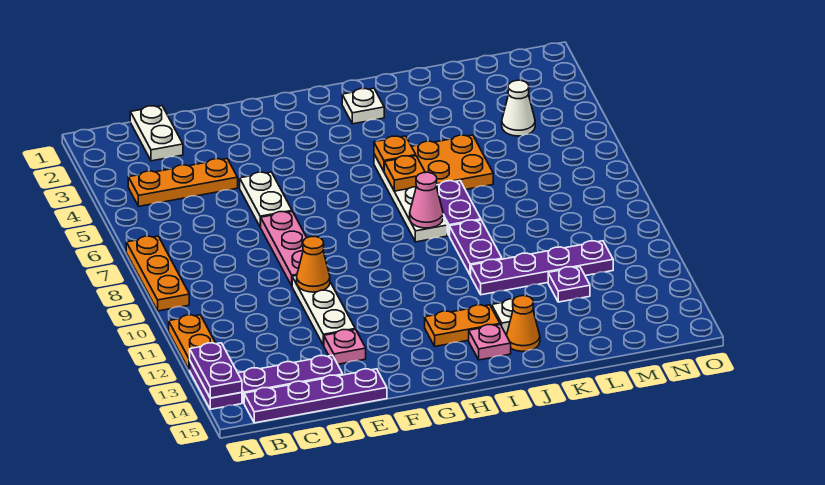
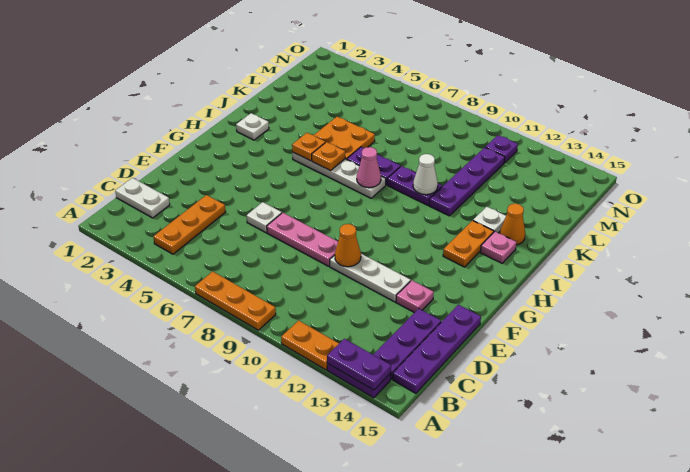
white 1x2 plate [240,172,292,227] -> white 1x1 plate [247,202,282,233]
purple 1x1 plate [548,267,590,302] -> purple 1x1 plate moved to [485,135,518,163]
white 1x1 cone [502,80,535,136] -> white 1x1 cone moved to [413,154,438,195]

